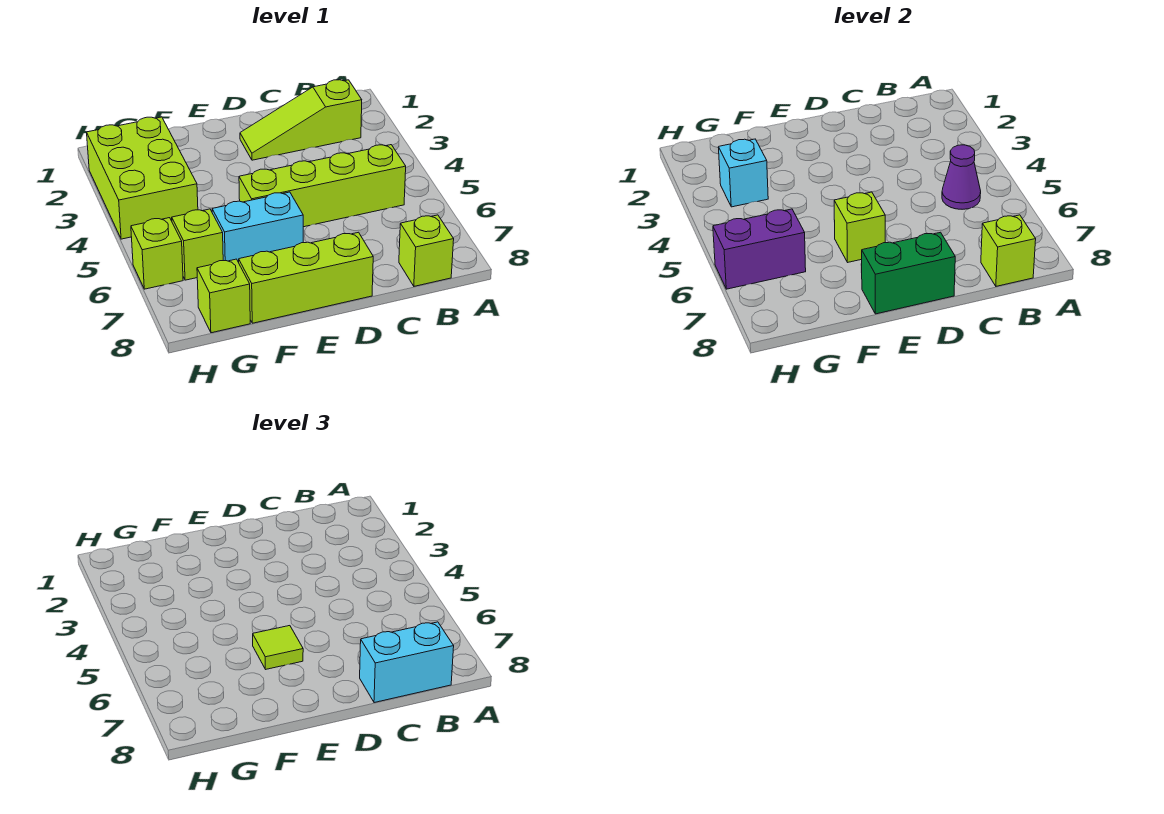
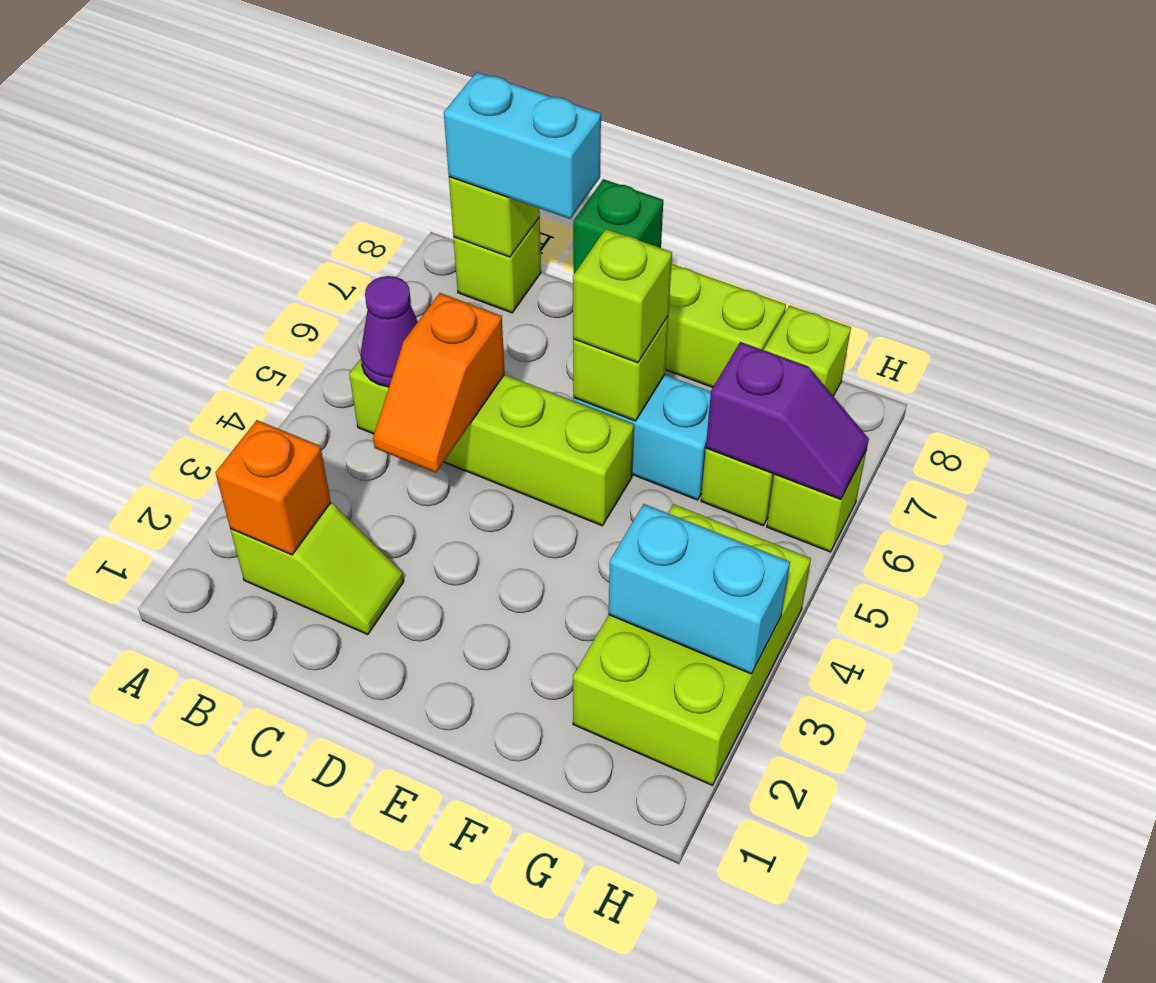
lime 1x3 slope [240,80,362,160] -> lime 1x2 slope [230,503,404,635]
none -> orange 1x1 brick [216,420,331,555]
none -> orange 1x2 slope [373,293,505,473]
green 1x2 brick [861,232,955,314] -> green 1x1 brick [573,179,663,274]
lime 1x1 tile [253,626,303,669] -> lime 1x1 brick [573,229,672,363]
cyan 1x1 brick [718,139,768,207] -> cyan 1x2 brick [609,504,790,674]
purple 1x2 brick [713,209,806,289] -> purple 1x2 slope [706,342,869,499]

